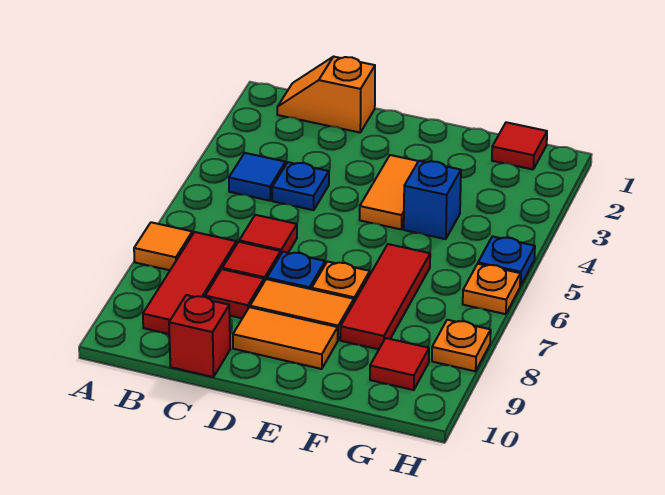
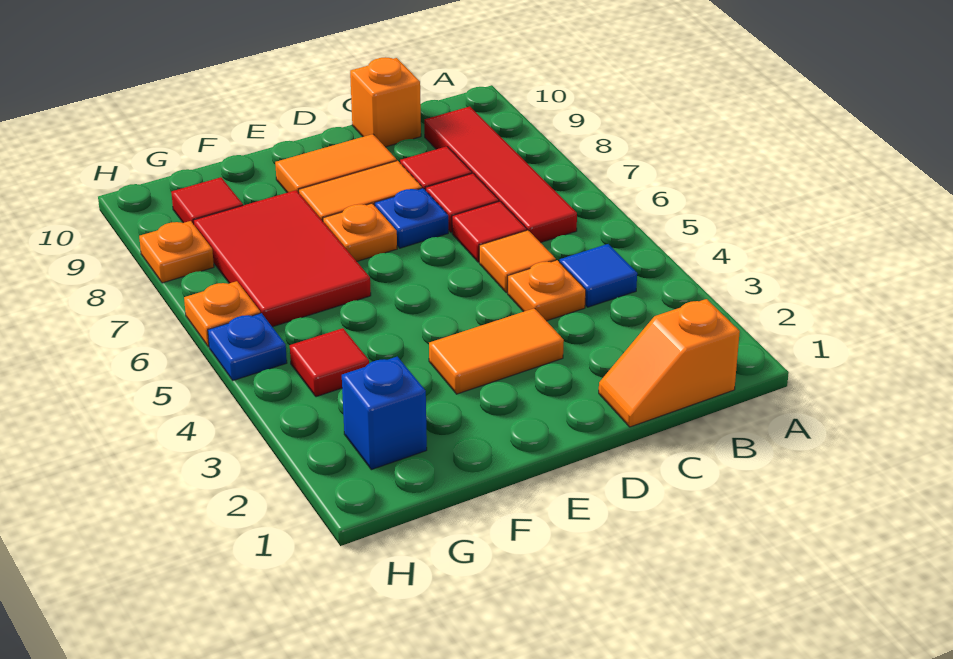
orange 1x1 tile [134,222,192,270] -> orange 1x1 tile moved to [479,230,556,293]
orange 1x2 slope [277,57,375,133] -> orange 1x2 slope turned to [599,299,740,427]
red 1x3 tile [143,232,236,334] -> red 1x4 tile [424,107,577,243]
blue 1x1 plate [272,162,329,210] -> orange 1x1 plate [508,260,586,321]
red 1x1 brick [169,295,230,377] -> orange 1x1 brick [350,57,421,147]
orange 1x2 tile [360,155,418,229] -> orange 1x2 tile turned to [429,308,564,394]
blue 1x1 brick [404,161,461,239] -> blue 1x1 brick moved to [342,357,427,470]
red 1x3 tile [341,244,430,349] -> red 2x3 tile [193,190,371,327]
red 1x1 tile [492,122,547,169] -> red 1x1 tile moved to [290,328,369,397]

